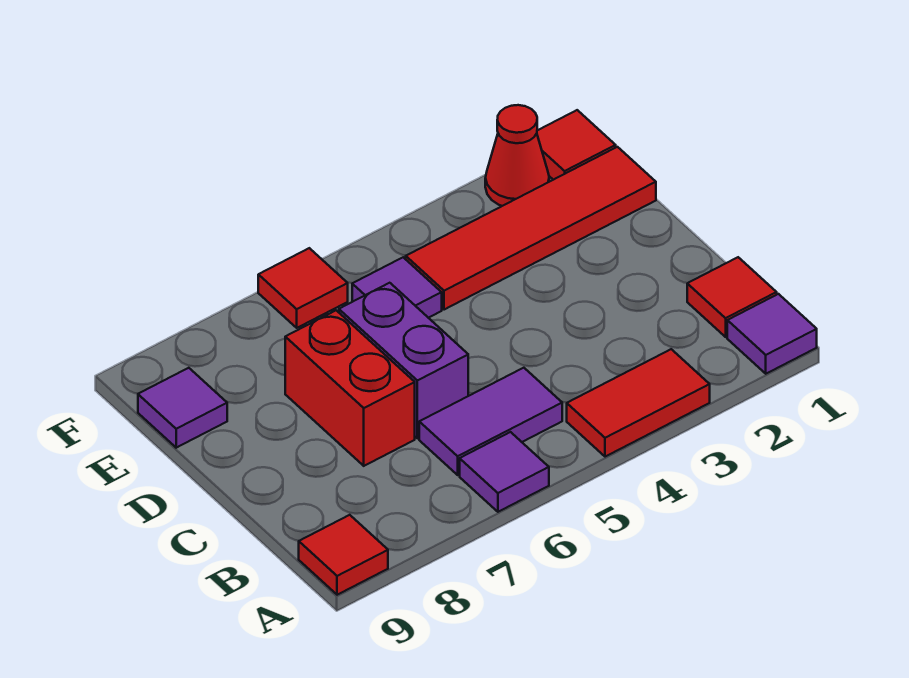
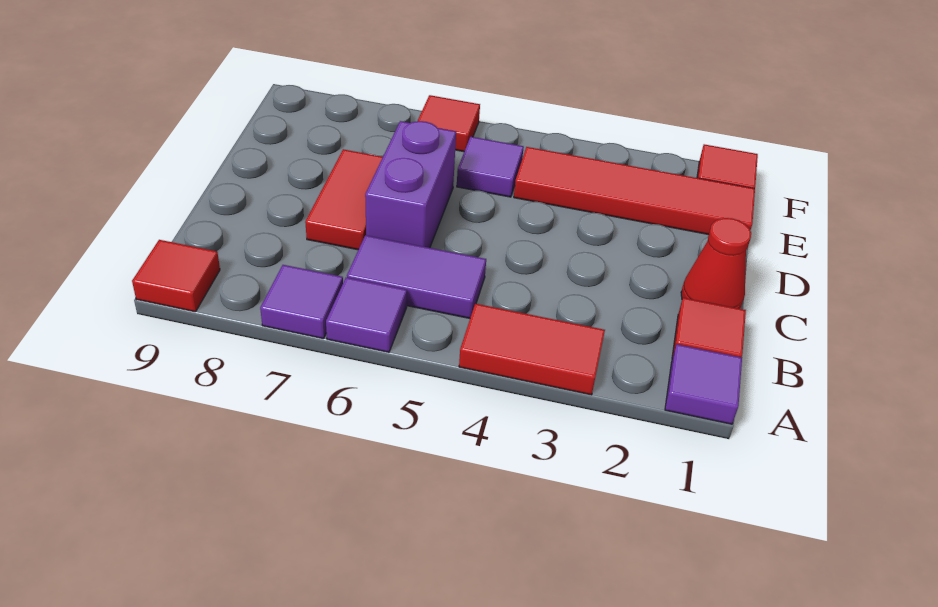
red 1x2 brick [285,310,415,466] -> red 1x2 tile [305,149,383,250]
purple 1x1 tile [138,368,227,448] -> purple 1x1 tile moved to [260,265,343,339]
red 1x1 cone [485,105,549,206] -> red 1x1 cone moved to [681,218,751,309]

